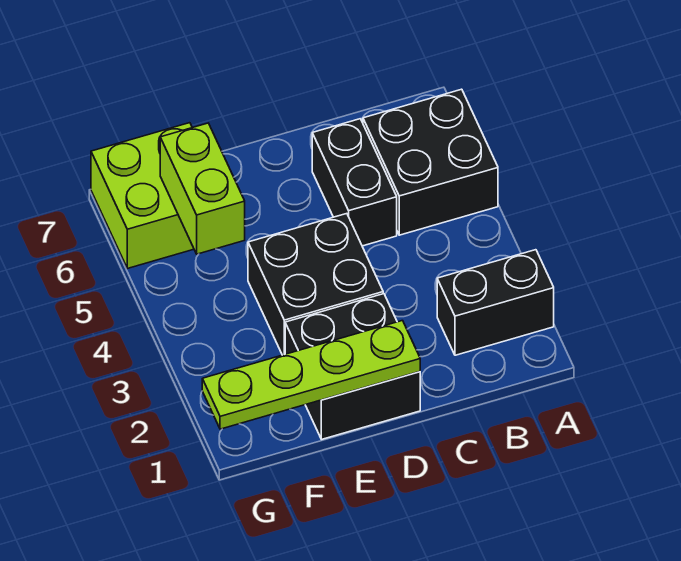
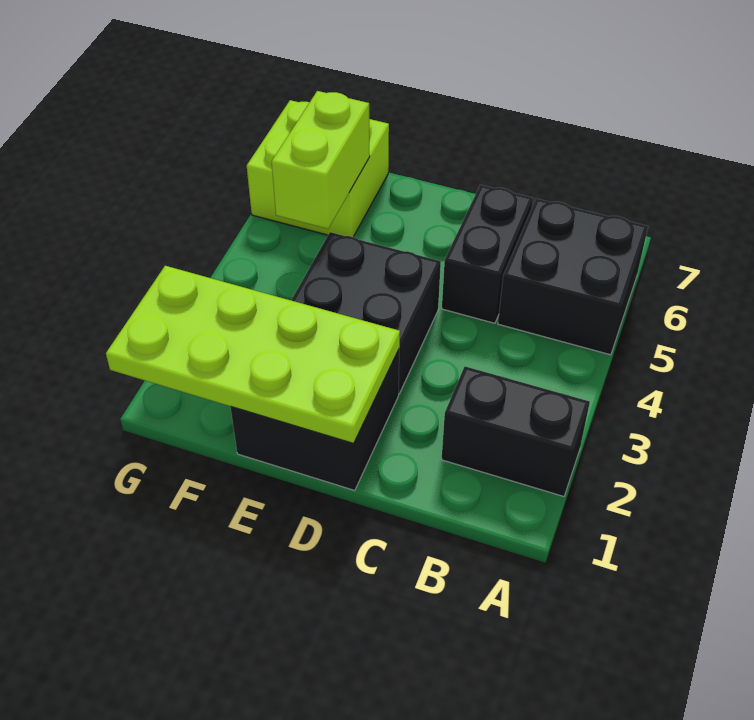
lime 1x4 plate [202,321,420,429] -> lime 2x4 plate [106,266,400,443]

